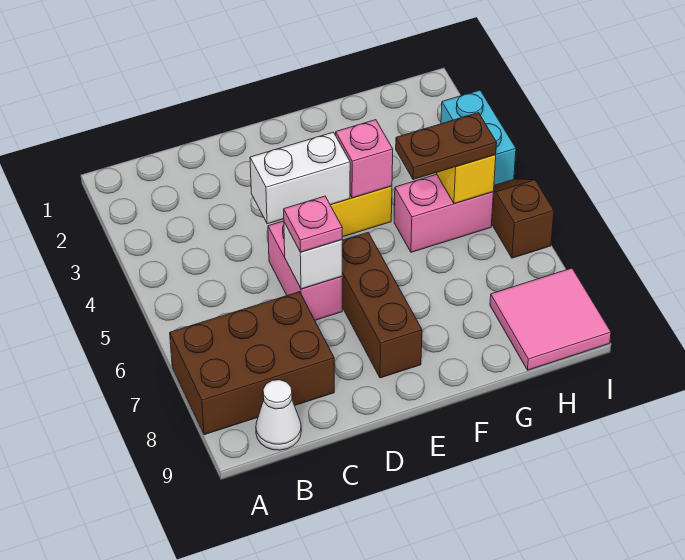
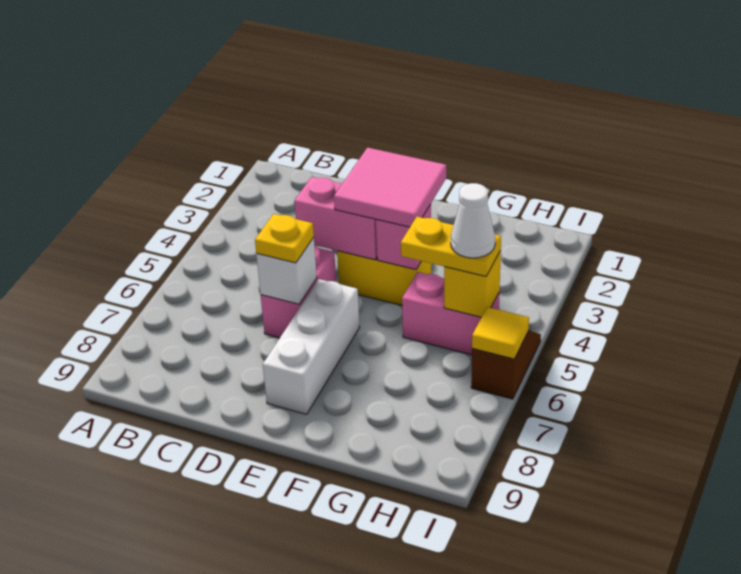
brown 2x3 brick [170,292,334,435] -> none
white 1x1 cone [256,380,301,450] -> white 1x1 cone moved to [451,183,495,258]
white 1x2 brick [250,132,350,224] -> pink 1x2 brick [294,177,377,260]
pink 1x1 plate [284,196,342,252] -> yellow 1x1 plate [255,214,314,263]
brown 1x3 brick [342,233,422,378] -> white 1x3 brick [263,279,360,414]
brown 1x2 plate [396,113,497,180] -> yellow 1x2 plate [401,217,501,276]
pink 2x2 tile [490,268,611,370] -> pink 2x2 tile moved to [334,148,446,227]
cyan 1x2 brick [441,90,516,185] -> none
none -> yellow 1x1 tile [472,307,529,359]

